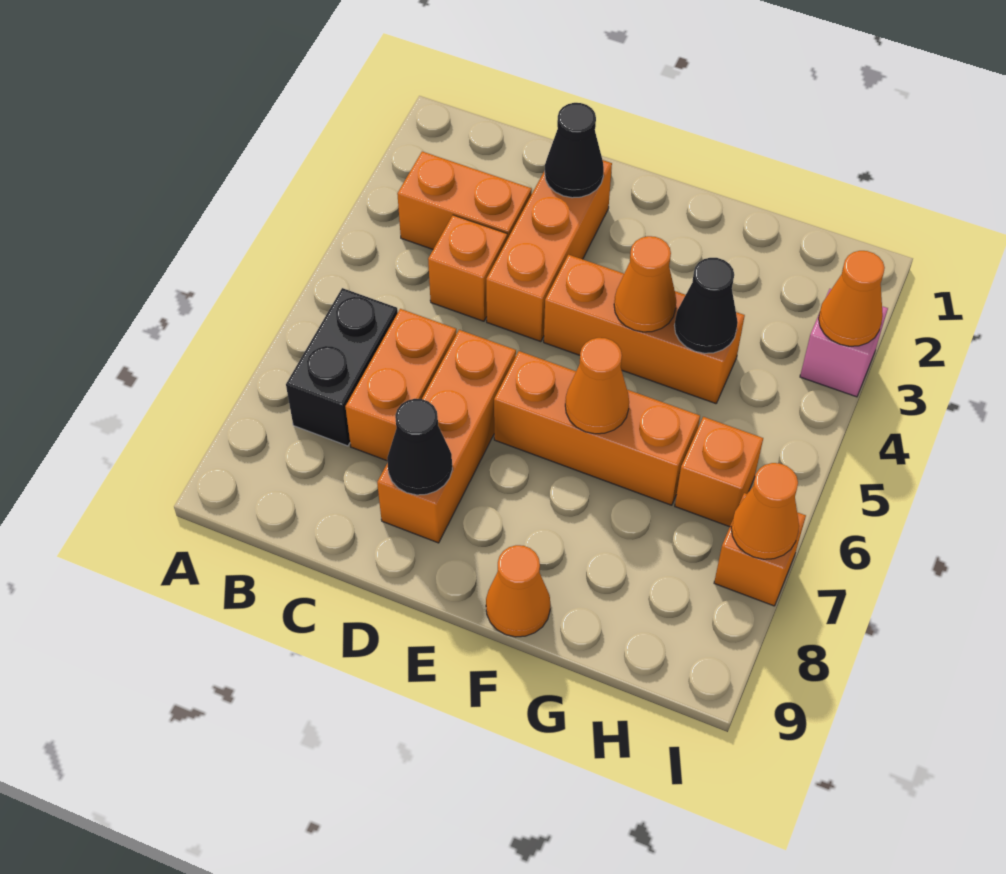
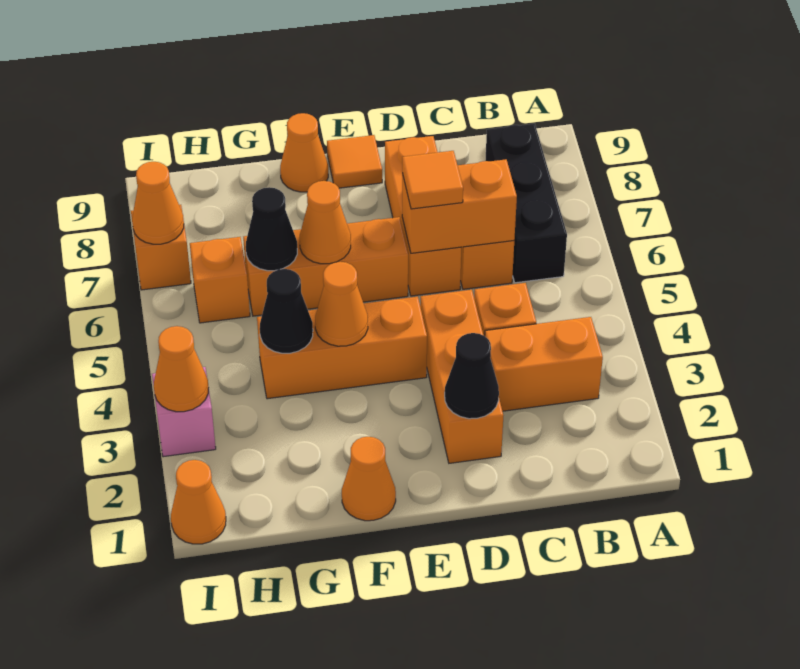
black 1x2 brick [286,288,398,446] -> black 1x3 brick [485,124,567,283]
none -> orange 1x2 brick [402,159,517,253]
none -> orange 1x1 tile [402,151,463,209]
black 1x1 cone [387,399,452,495] -> black 1x1 cone moved to [246,187,297,271]
none -> orange 1x1 tile [327,135,382,188]
none -> orange 1x1 cone [342,437,396,521]
none -> orange 1x1 cone [171,460,226,544]

